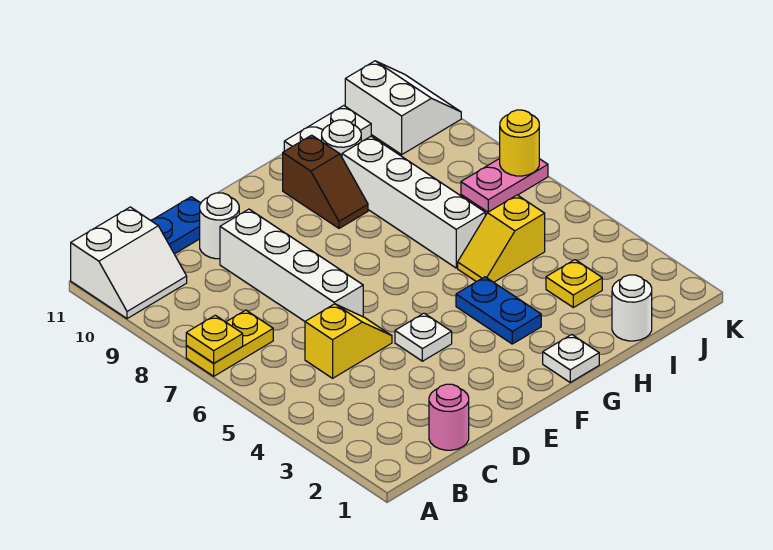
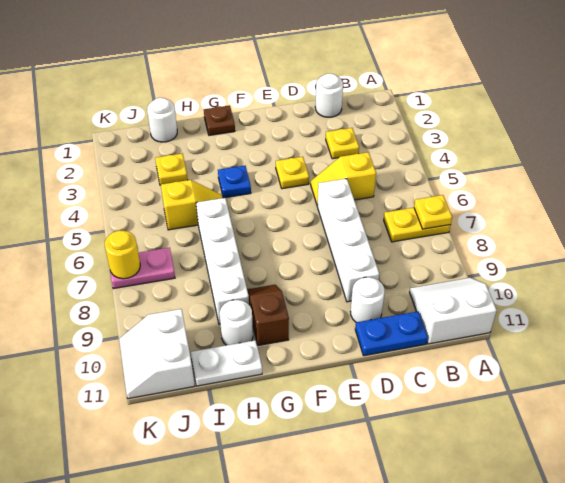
pink 1x1 round brick [429,384,469,450] -> white 1x1 round brick [315,74,343,117]
none -> yellow 1x1 plate [326,128,359,159]
white 1x1 plate [395,313,452,361] -> yellow 1x1 plate [276,157,309,189]
white 1x1 plate [543,335,599,382] -> brown 1x1 plate [204,106,235,135]
blue 1x2 plate [456,277,541,344] -> blue 1x1 plate [218,166,251,198]

